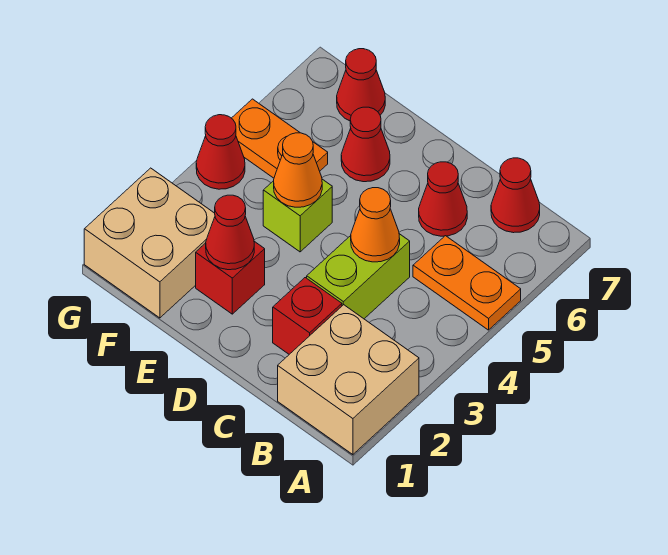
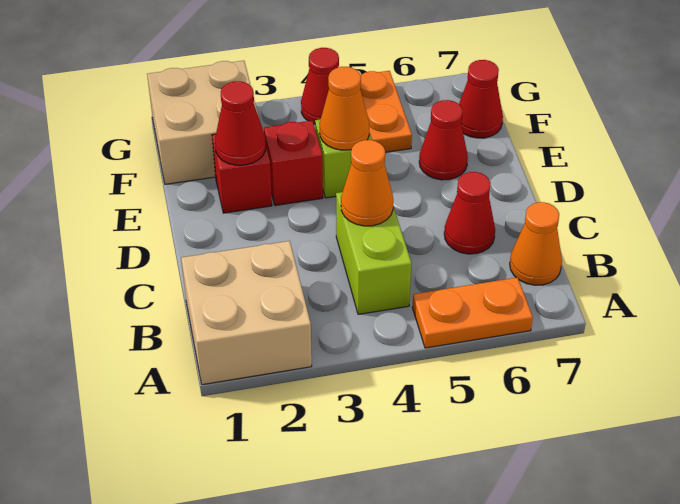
orange 1x2 plate [413,236,521,330] -> orange 1x2 plate turned to [412,277,533,348]
red 1x1 cone [491,158,540,233] -> orange 1x1 cone [510,202,562,285]
red 1x1 brick [273,278,342,354] -> red 1x1 brick moved to [264,121,323,205]
lime 1x2 brick [307,234,410,319] -> lime 1x2 brick turned to [336,192,411,314]

